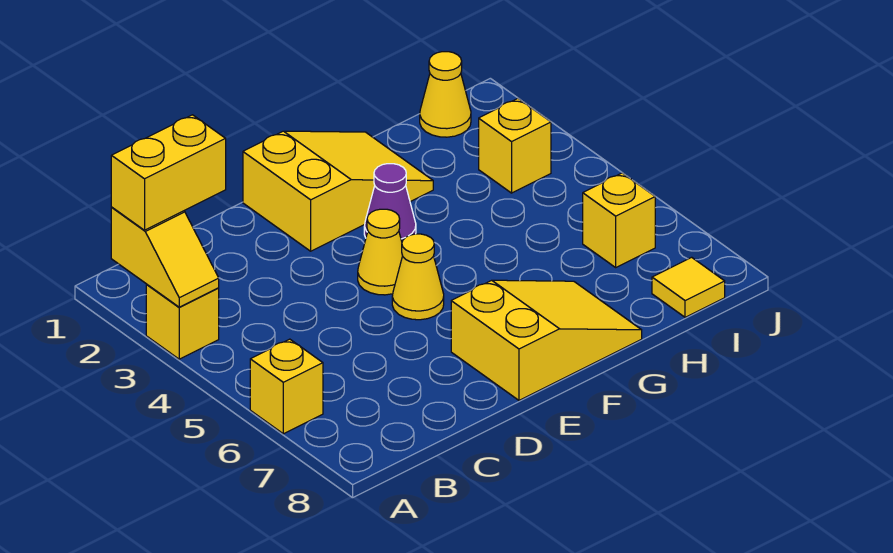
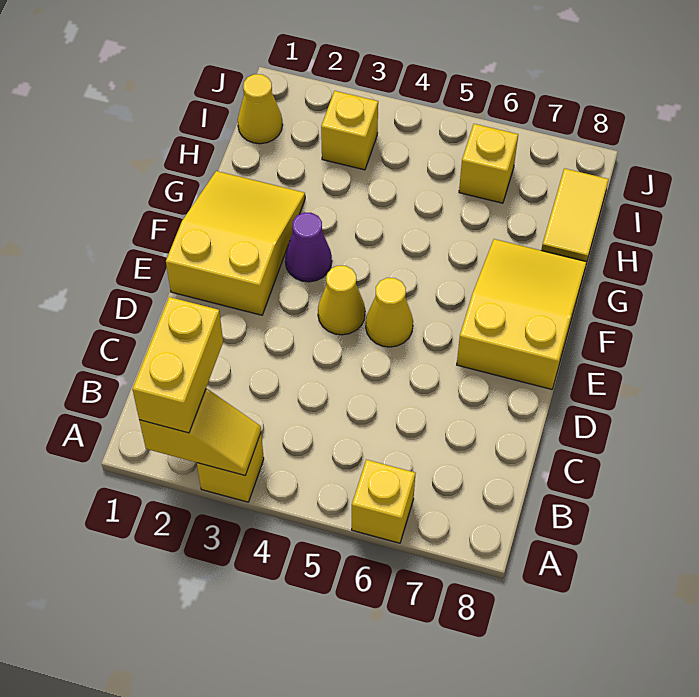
yellow 1x1 tile [652,257,725,317] -> yellow 1x2 tile [541,168,609,262]

